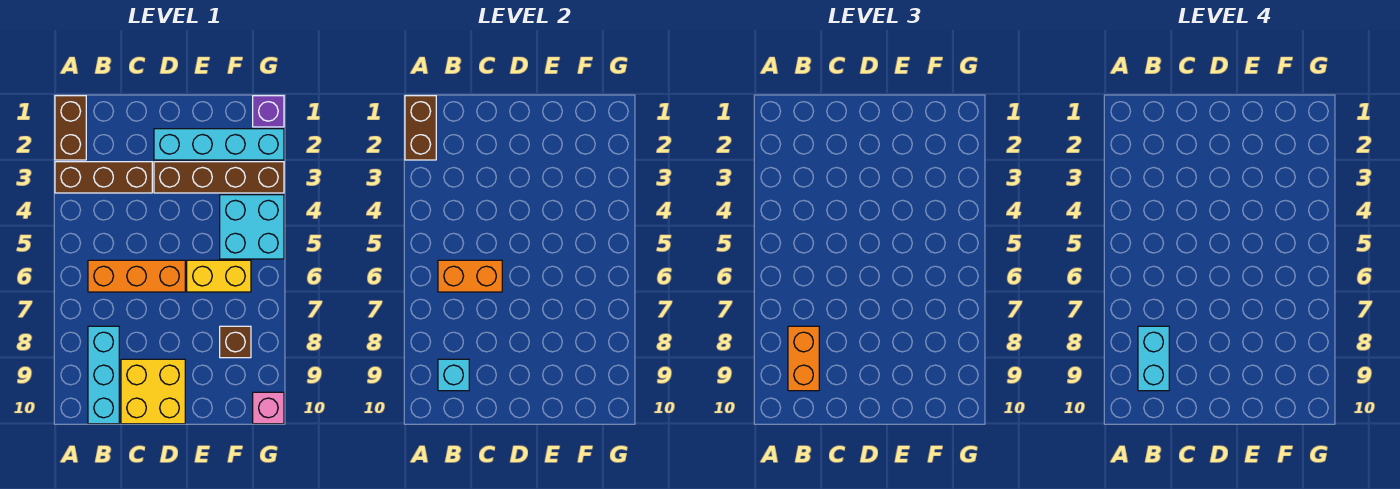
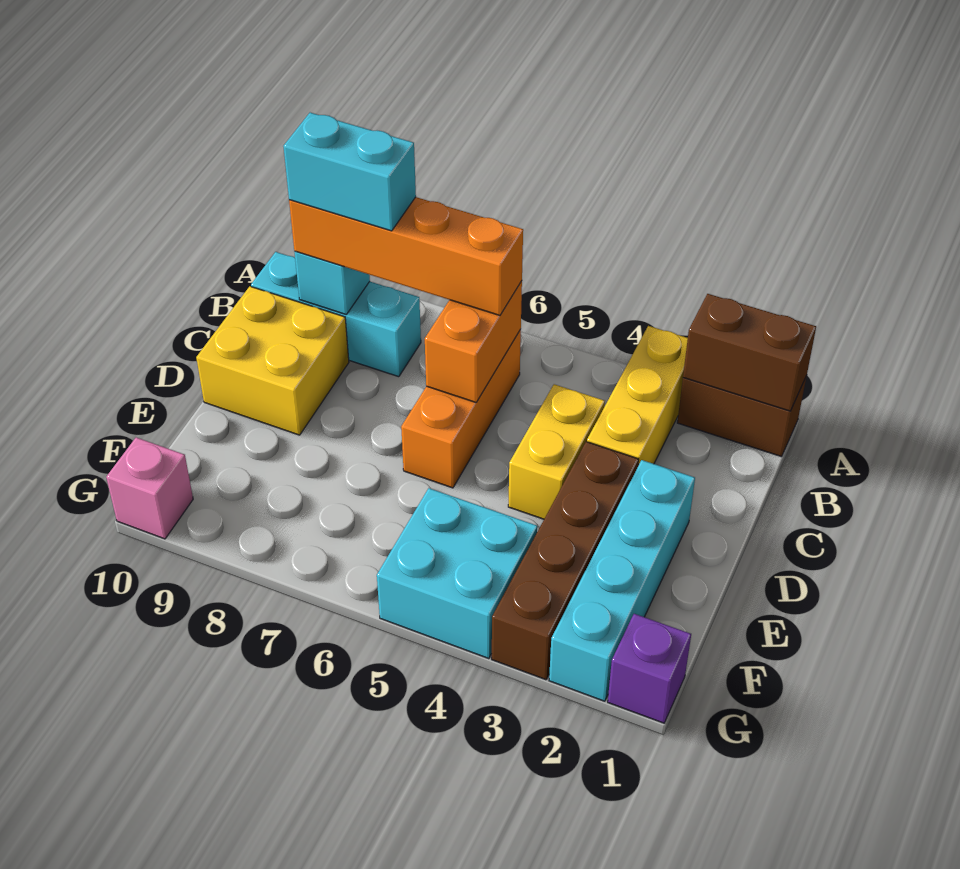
brown 1x3 brick [55,162,152,193] -> yellow 1x3 brick [587,326,688,466]
orange 1x2 brick [788,326,819,391] -> orange 1x4 brick [289,197,523,315]
yellow 1x2 brick [187,260,251,292] -> yellow 1x2 brick moved to [508,384,605,519]
brown 1x1 brick [220,326,251,358] -> none

